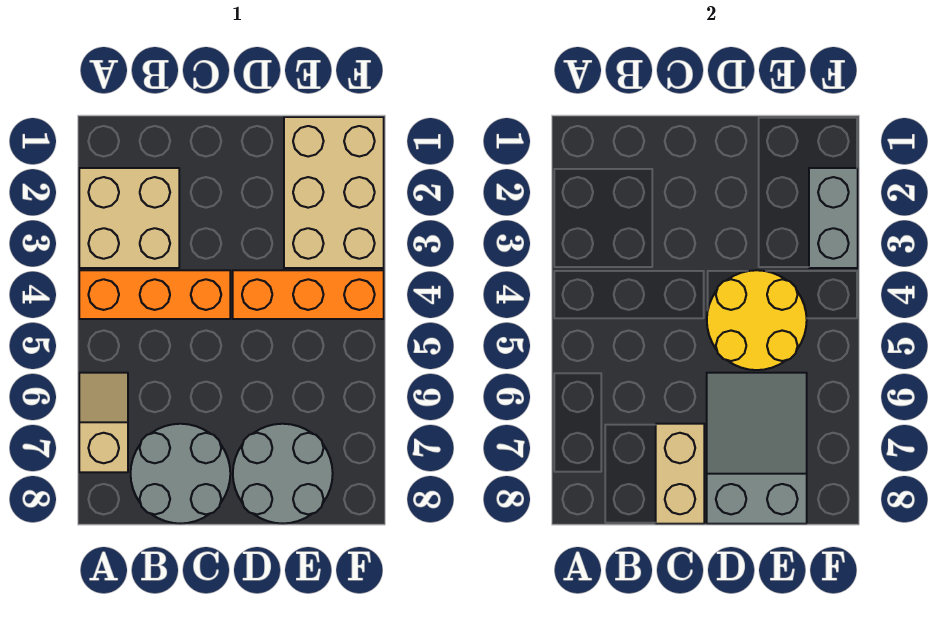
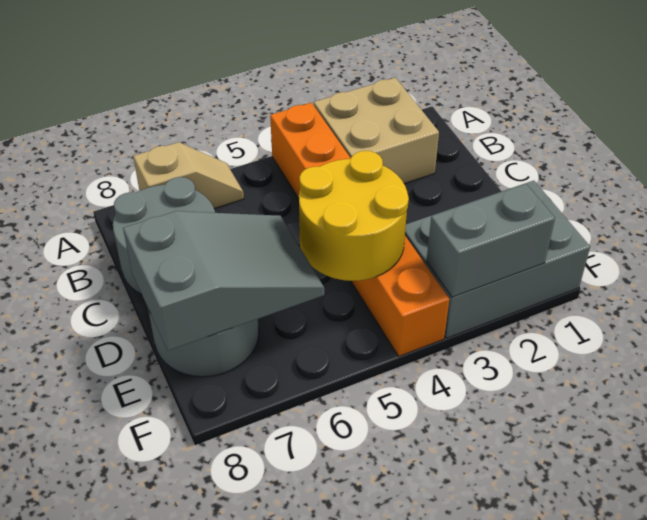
tan 1x2 brick [656,424,704,524] -> none
tan 2x3 brick [284,117,384,268] -> grey 2x3 brick [405,181,590,338]

